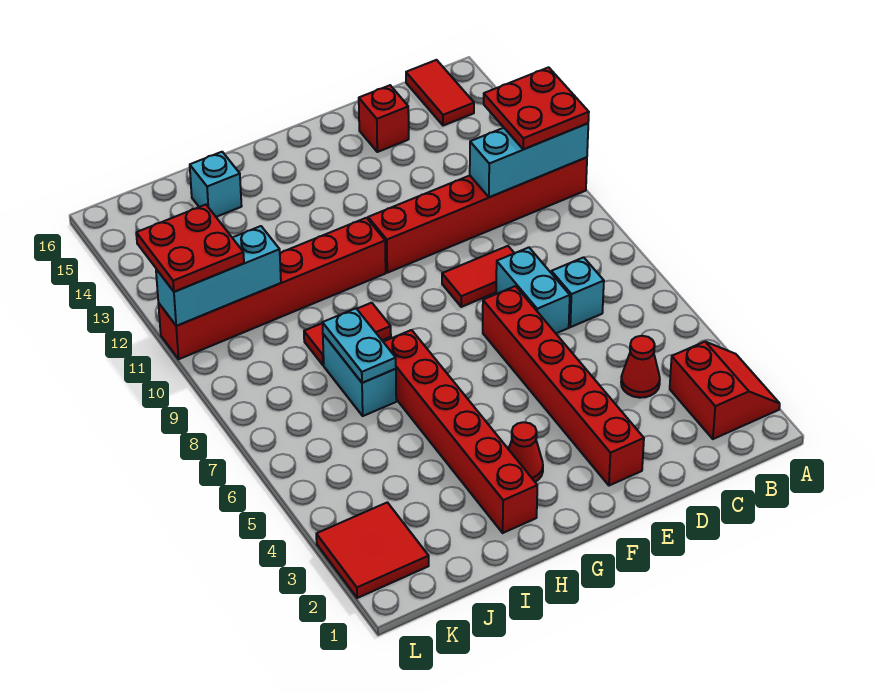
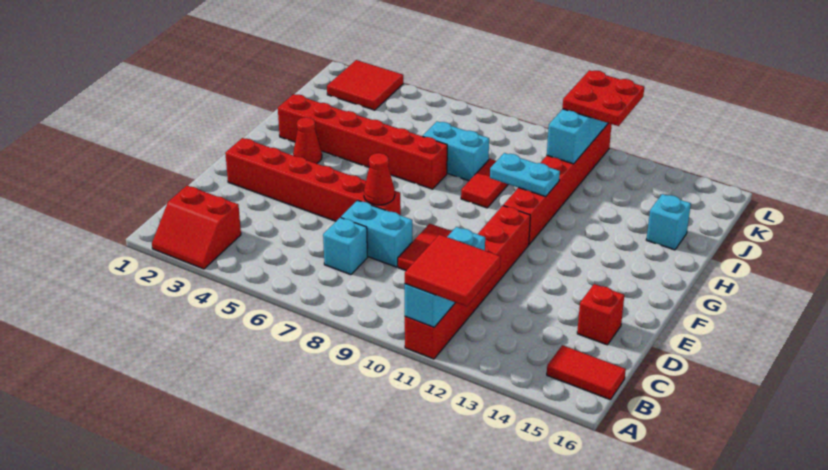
red 2x2 plate [484,67,589,149] -> red 2x2 tile [405,235,501,307]
red 1x1 cone [621,336,660,398] -> red 1x1 cone moved to [364,153,395,205]
cyan 1x2 plate [322,308,396,383] -> cyan 1x2 plate moved to [490,153,560,197]

